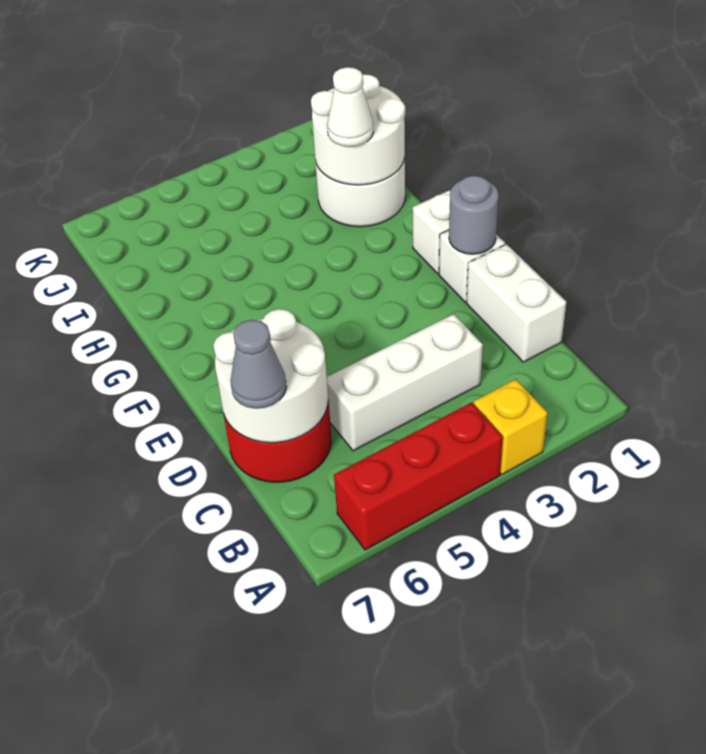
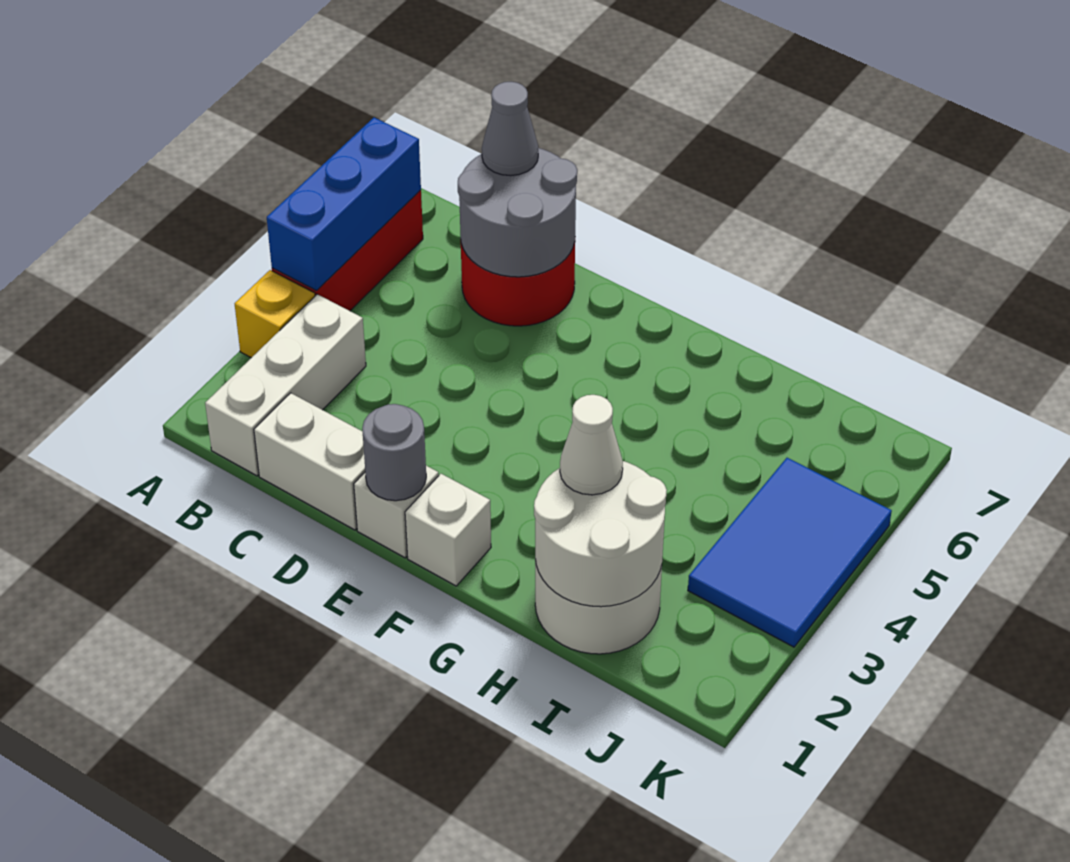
none -> blue 1x3 brick [267,118,421,291]
white 1x3 brick [327,314,483,451] -> white 1x3 brick moved to [205,294,366,476]
white 2x2 round brick [213,309,328,443] -> grey 2x2 round brick [458,148,577,277]
none -> blue 2x3 tile [688,458,892,647]

